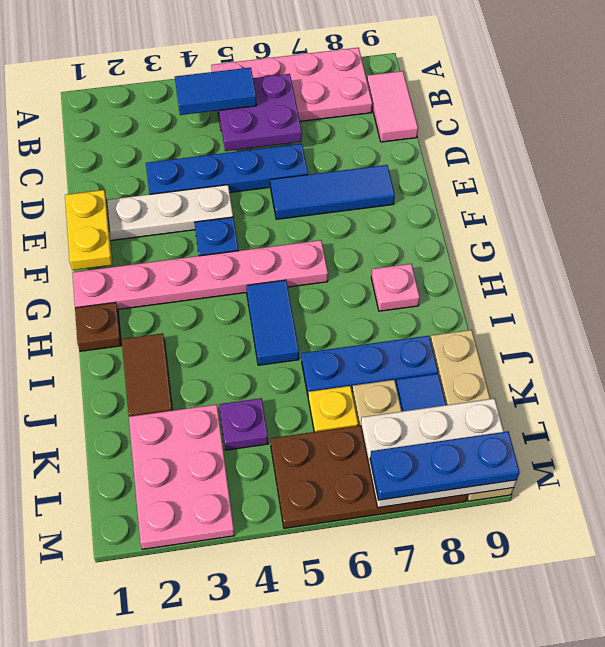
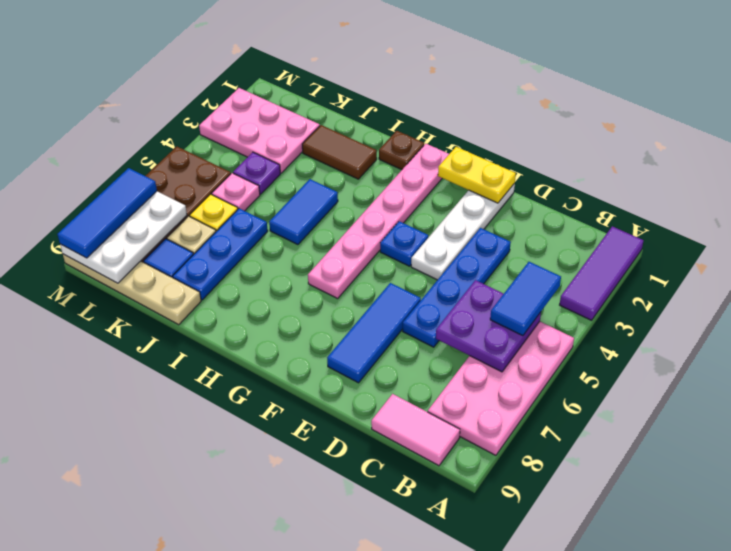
none -> purple 1x3 tile [560,226,644,320]
blue 1x2 tile [246,280,299,365] -> blue 1x2 tile turned to [269,179,338,245]
pink 1x1 plate [371,264,420,311] -> pink 1x1 plate moved to [212,173,260,211]
blue 1x3 plate [370,431,520,500] -> blue 1x3 tile [57,168,157,258]

